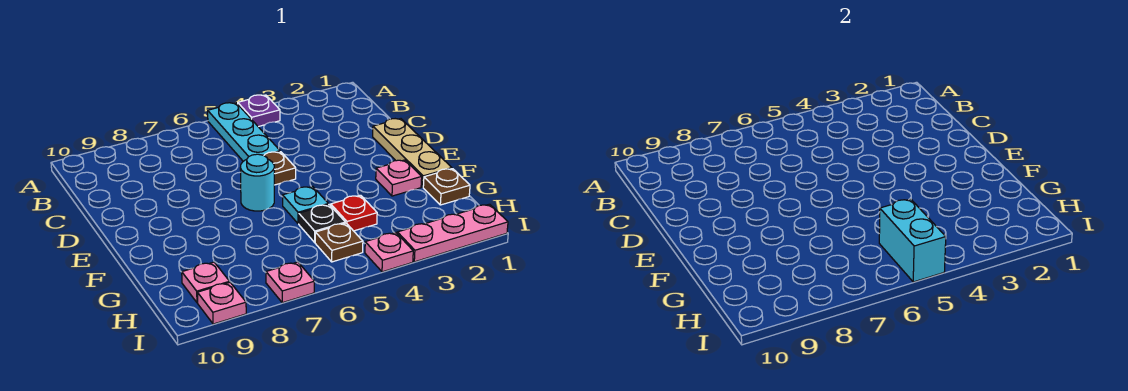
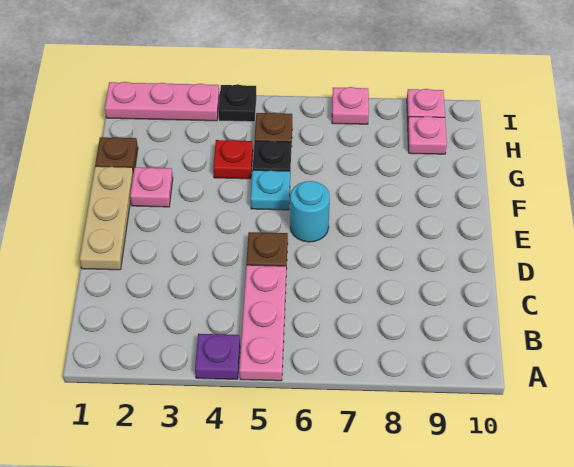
cyan 1x3 plate [208,103,280,161] -> pink 1x3 plate [239,265,286,381]
cyan 1x2 brick [879,199,946,282] -> none
pink 1x1 plate [365,233,413,272] -> black 1x1 plate [218,84,257,122]

